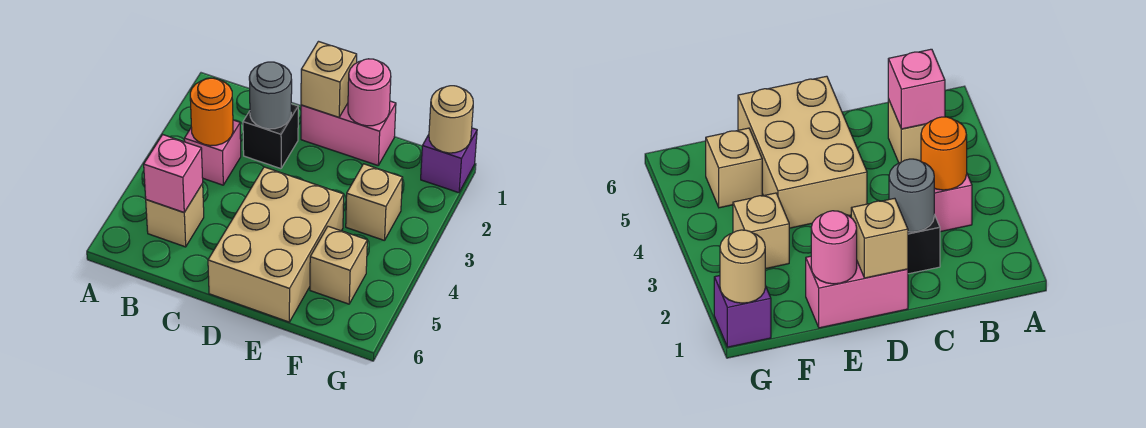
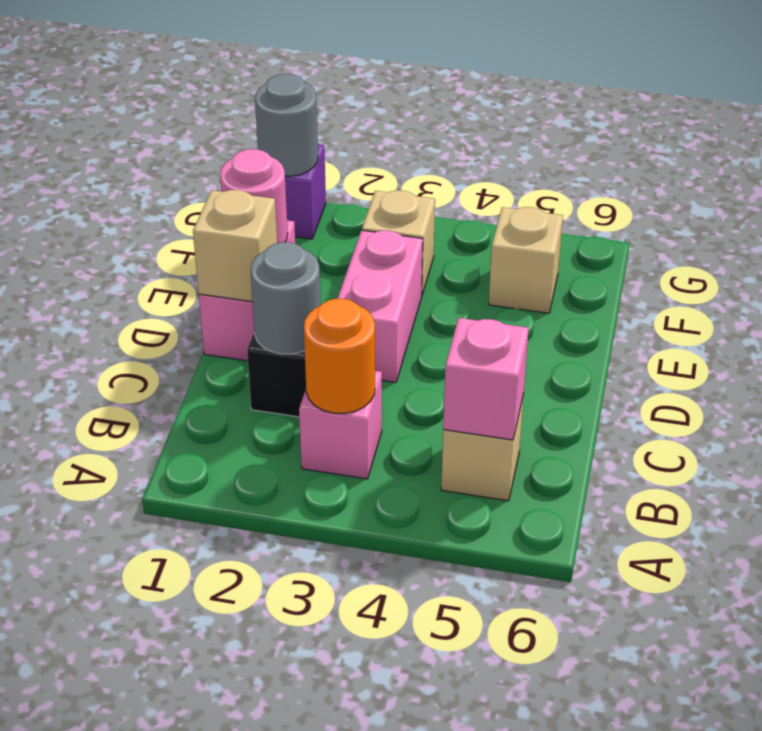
none -> pink 1x2 brick [337,230,423,382]
tan 2x3 brick [208,167,344,322] -> none
tan 1x1 round brick [429,86,473,153] -> grey 1x1 round brick [255,74,318,176]

